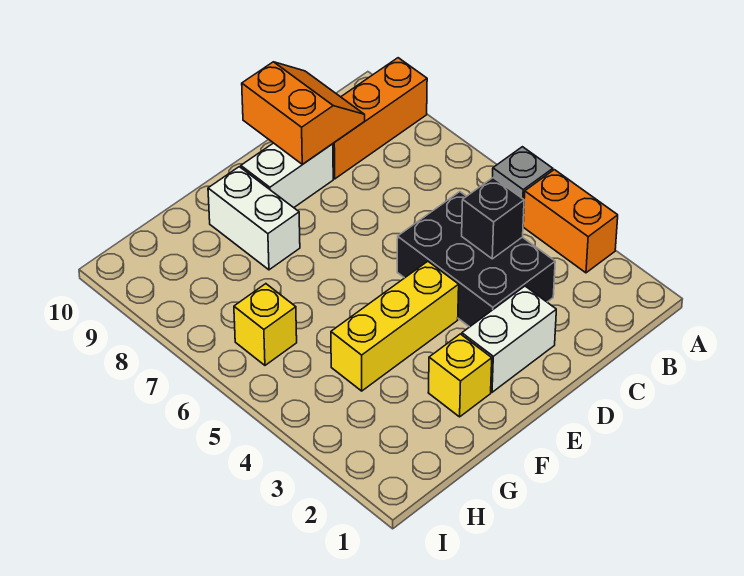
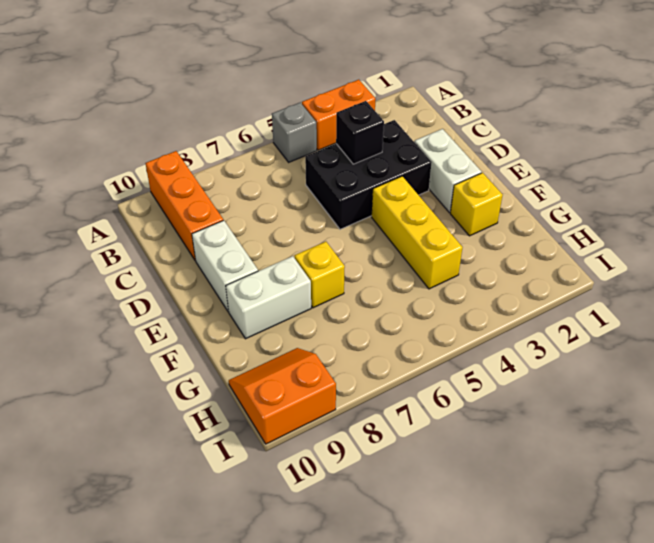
orange 2x2 slope [242,62,365,164] -> orange 2x2 slope moved to [229,348,336,444]
yellow 1x1 brick [234,284,297,365] -> yellow 1x1 brick moved to [295,242,345,308]

